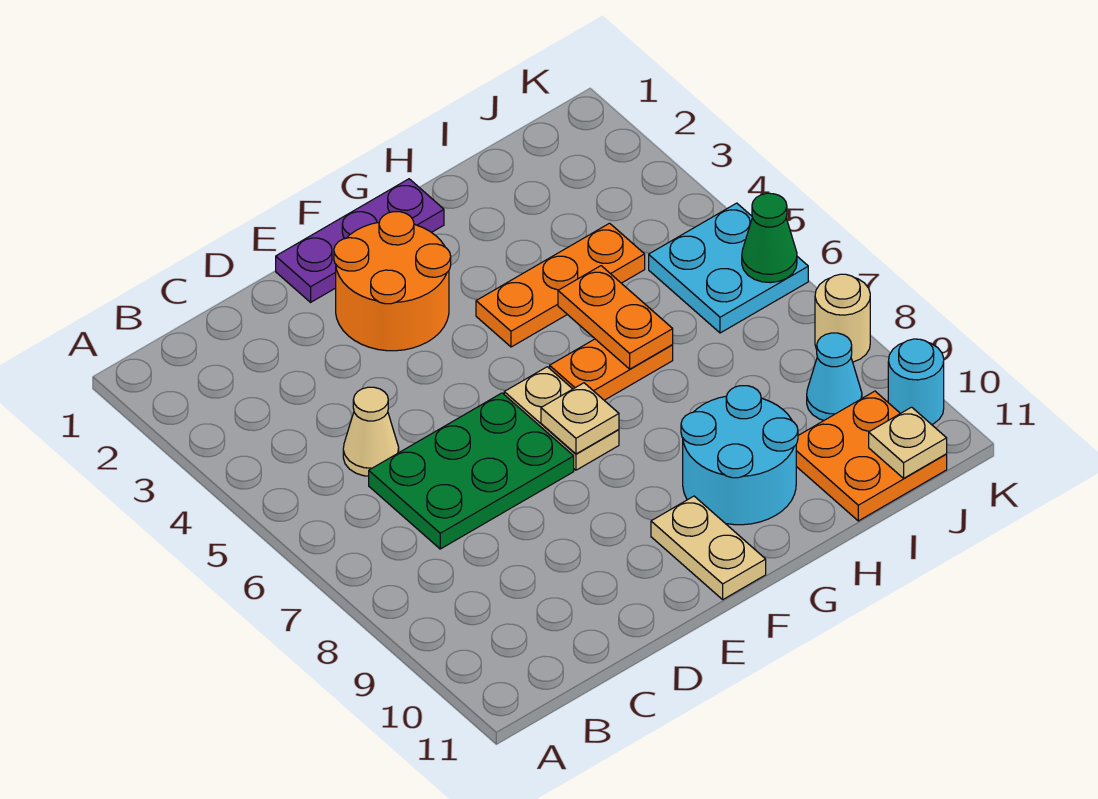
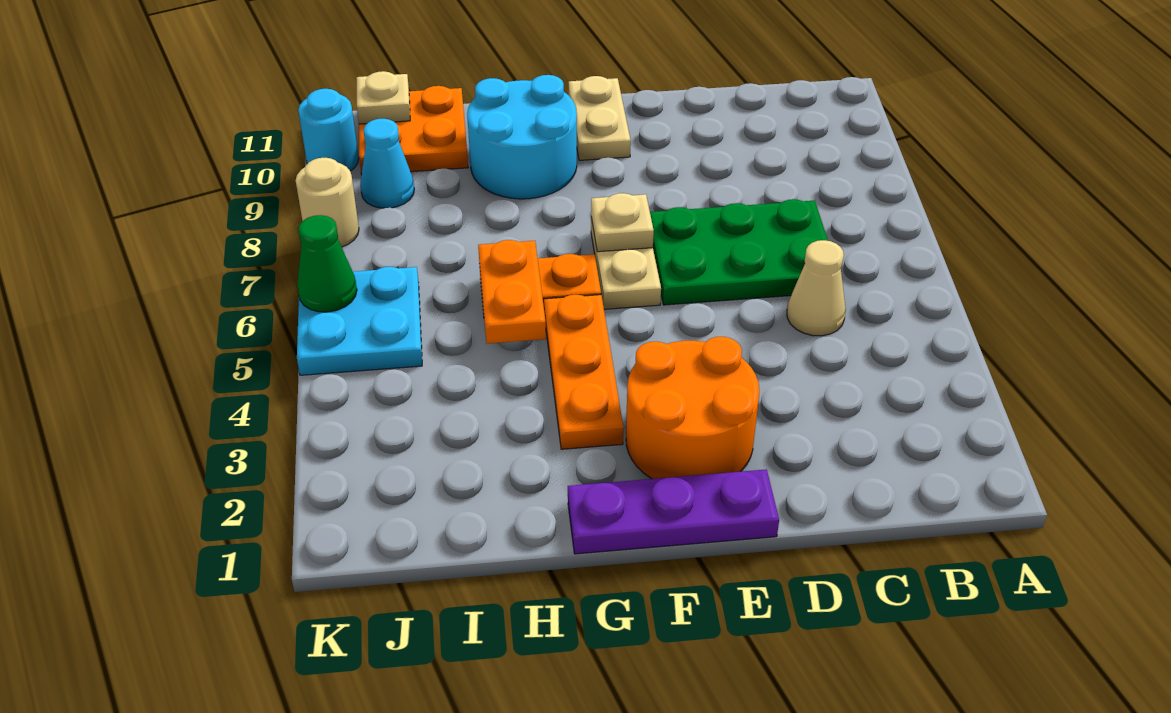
orange 1x3 plate [476,223,645,347] -> orange 1x3 plate turned to [544,295,623,449]

